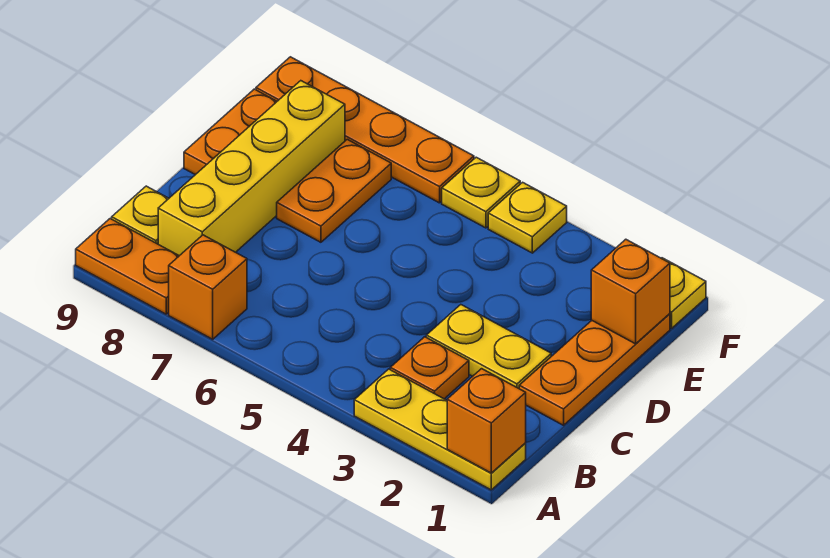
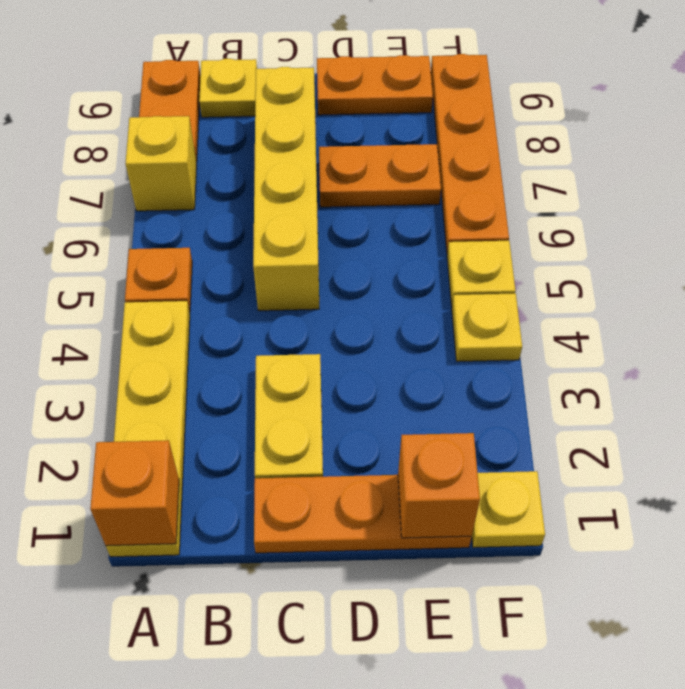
yellow 1x3 plate [354,369,526,490] -> yellow 1x4 plate [106,301,190,557]
orange 1x1 brick [169,235,247,339] -> yellow 1x1 brick [125,116,197,211]
orange 1x1 plate [390,337,469,399] -> orange 1x1 plate moved to [125,248,192,312]
yellow 1x4 brick [158,81,345,256] -> yellow 1x4 brick turned to [253,67,319,311]

